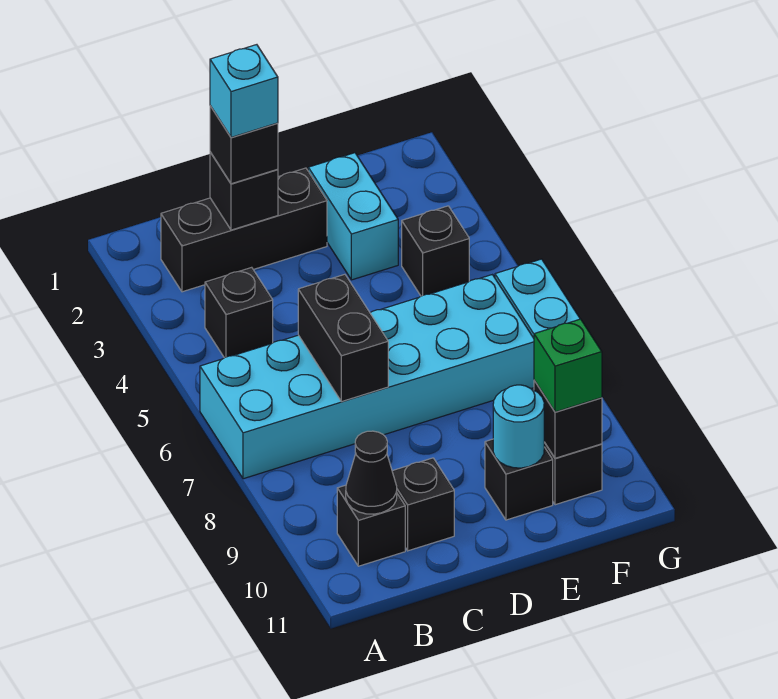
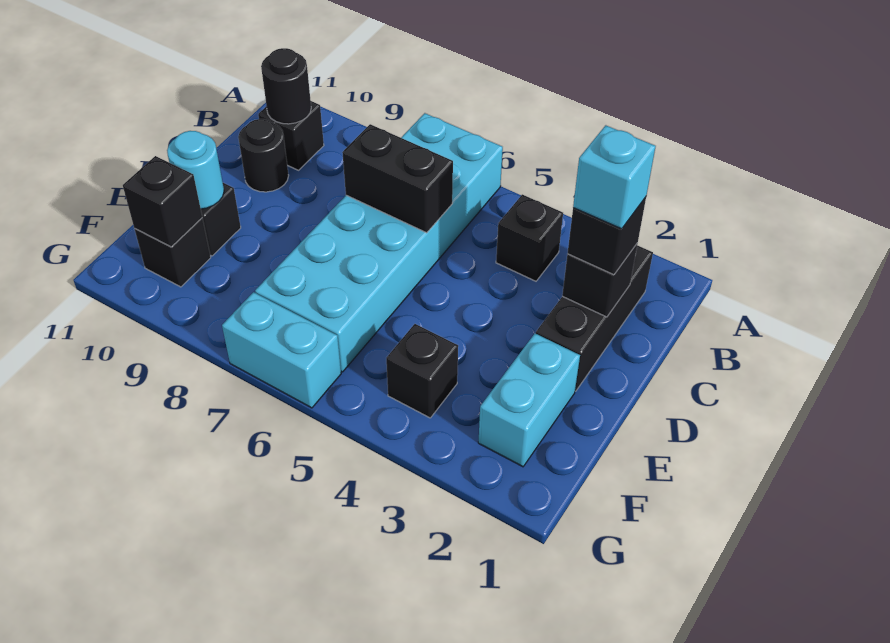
black 1x1 cone [346,431,397,514] -> black 1x1 round brick [261,48,311,124]
black 1x1 brick [392,458,454,551] -> black 1x1 round brick [238,119,289,192]
cyan 1x2 brick [308,153,398,280] -> cyan 1x2 brick turned to [478,334,580,467]
green 1x1 brick [534,319,602,412] -> none

